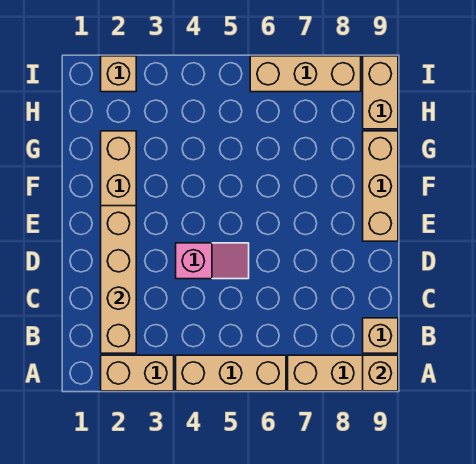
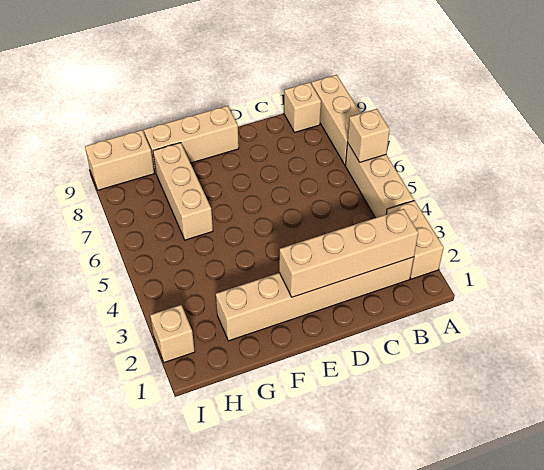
tan 1x1 brick [363,355,398,391] -> tan 1x1 brick moved to [347,109,390,162]
pink 1x2 slope [176,243,249,279] -> none
tan 1x3 brick [250,56,361,92] -> tan 1x3 brick moved to [153,143,213,240]

